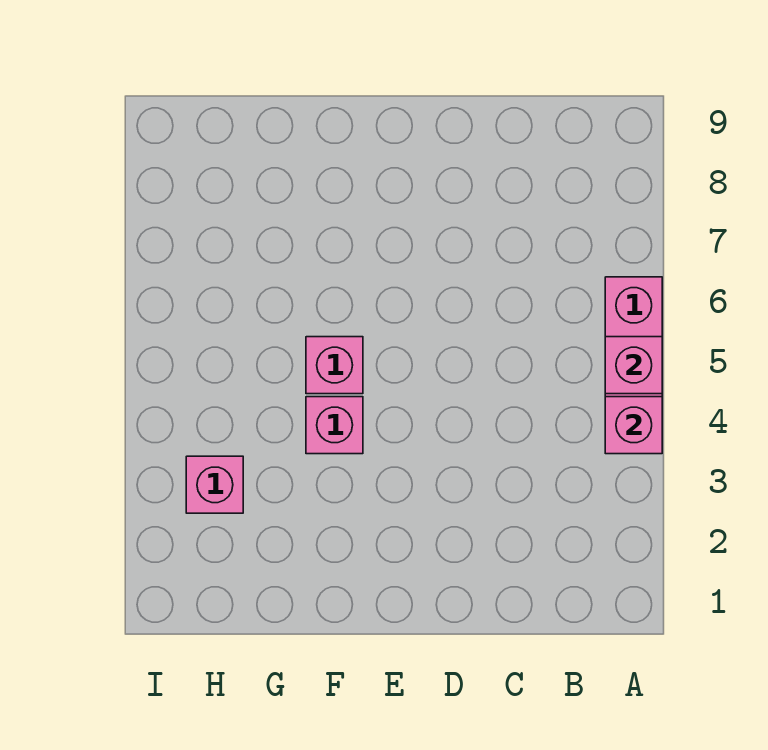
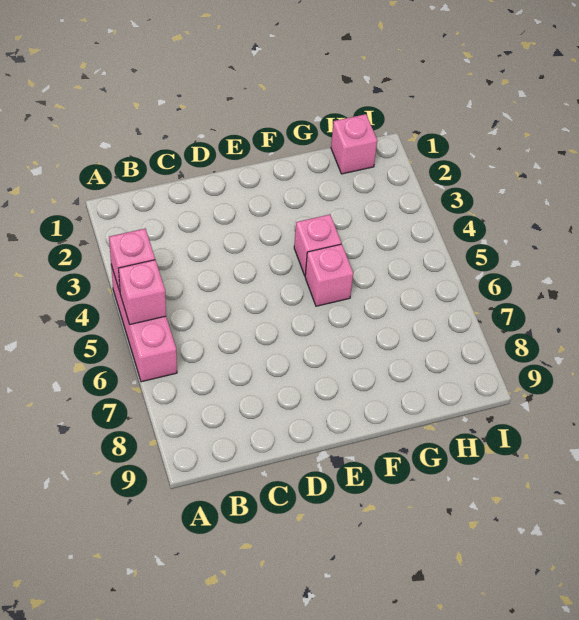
pink 1x1 brick [186,456,243,513] -> pink 1x1 brick moved to [331,114,377,174]

